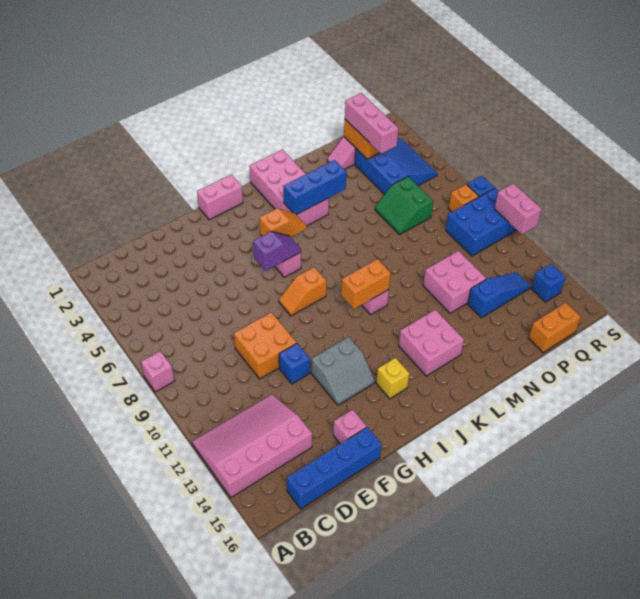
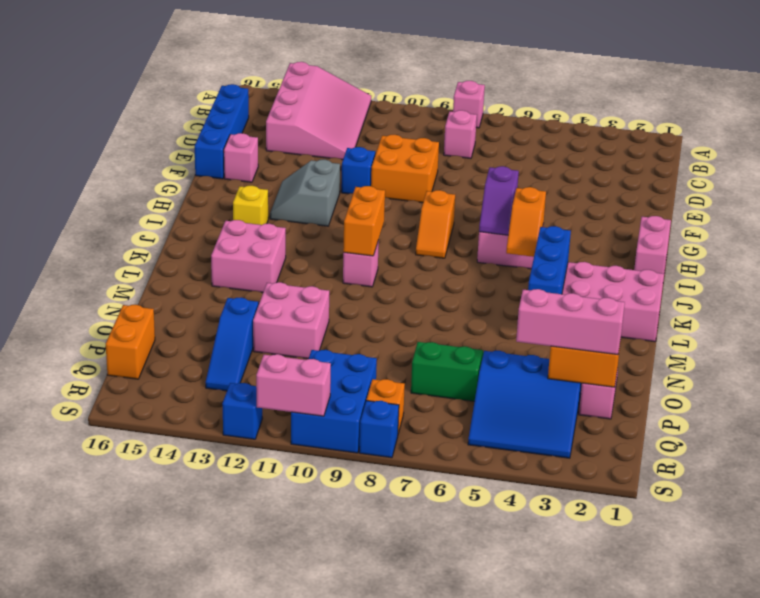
none -> pink 1x1 brick [444,110,477,158]
orange 1x2 slope [279,267,326,316] -> orange 1x2 slope turned to [416,190,455,258]
blue 1x1 brick [531,264,566,302] -> blue 1x1 brick moved to [222,383,262,439]

